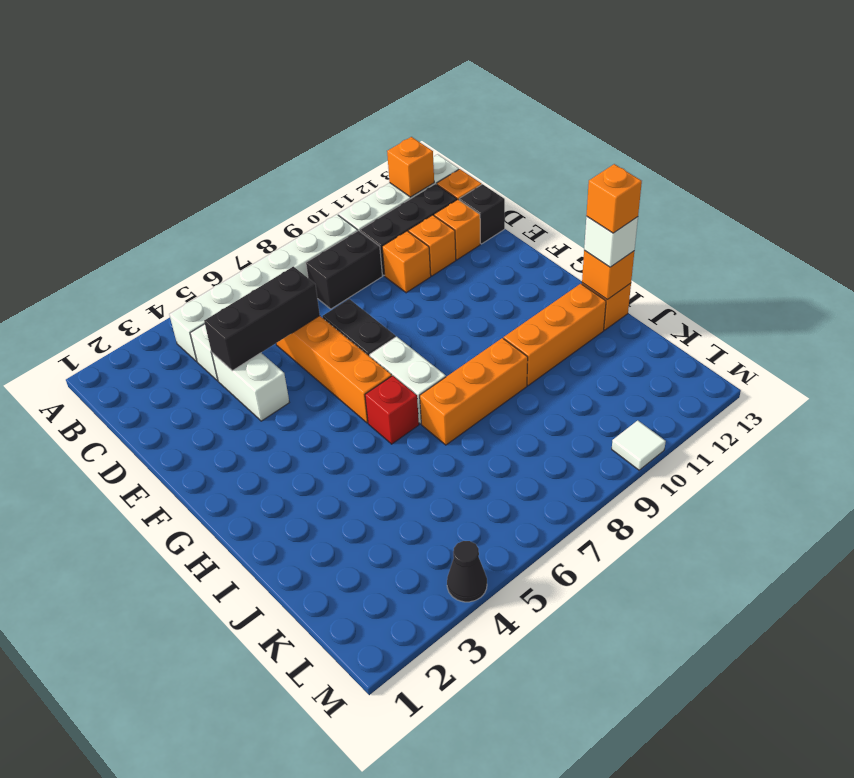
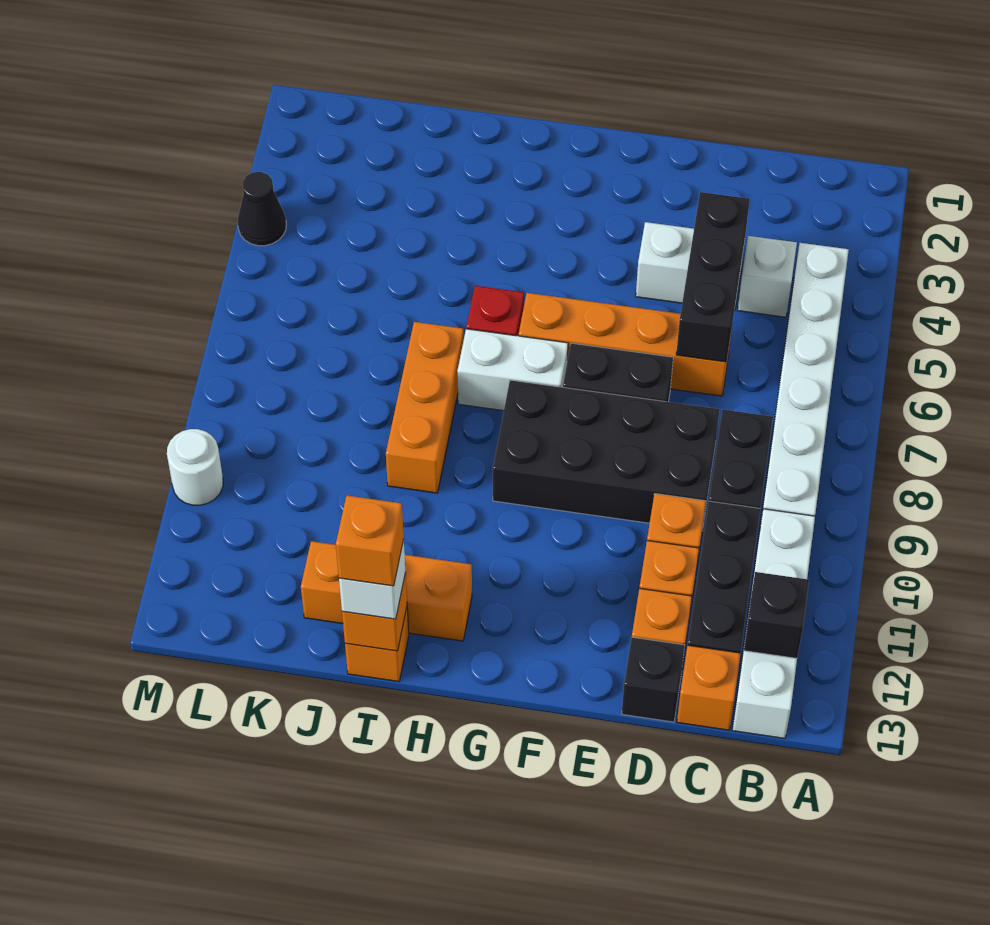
orange 1x1 brick [387,137,434,197] -> black 1x1 brick [744,572,809,658]
none -> black 2x4 brick [493,380,720,524]
orange 1x3 brick [504,284,606,386] -> orange 1x3 brick turned to [301,541,472,641]
white 1x1 tile [612,420,666,470] -> white 1x1 round brick [167,429,223,505]

